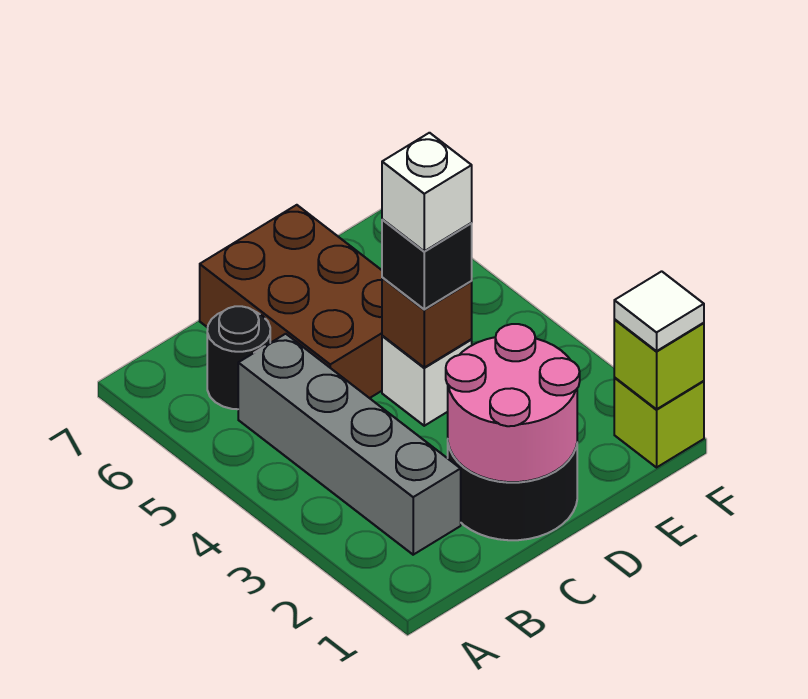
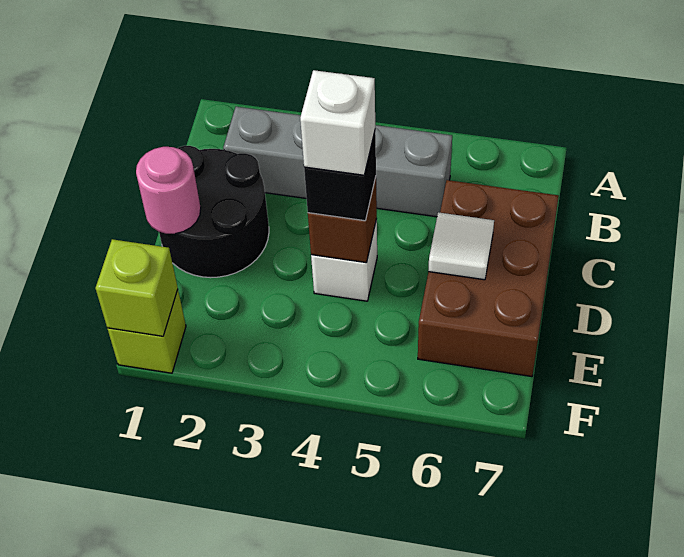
black 1x1 round brick [207,306,270,409] -> none
pink 2x2 round brick [446,324,580,482] -> pink 1x1 round brick [136,147,201,234]
brown 2x3 brick [200,205,382,398] -> brown 2x3 brick turned to [418,180,559,377]
white 1x1 tile [614,271,704,351] -> white 1x1 tile moved to [428,212,494,280]

